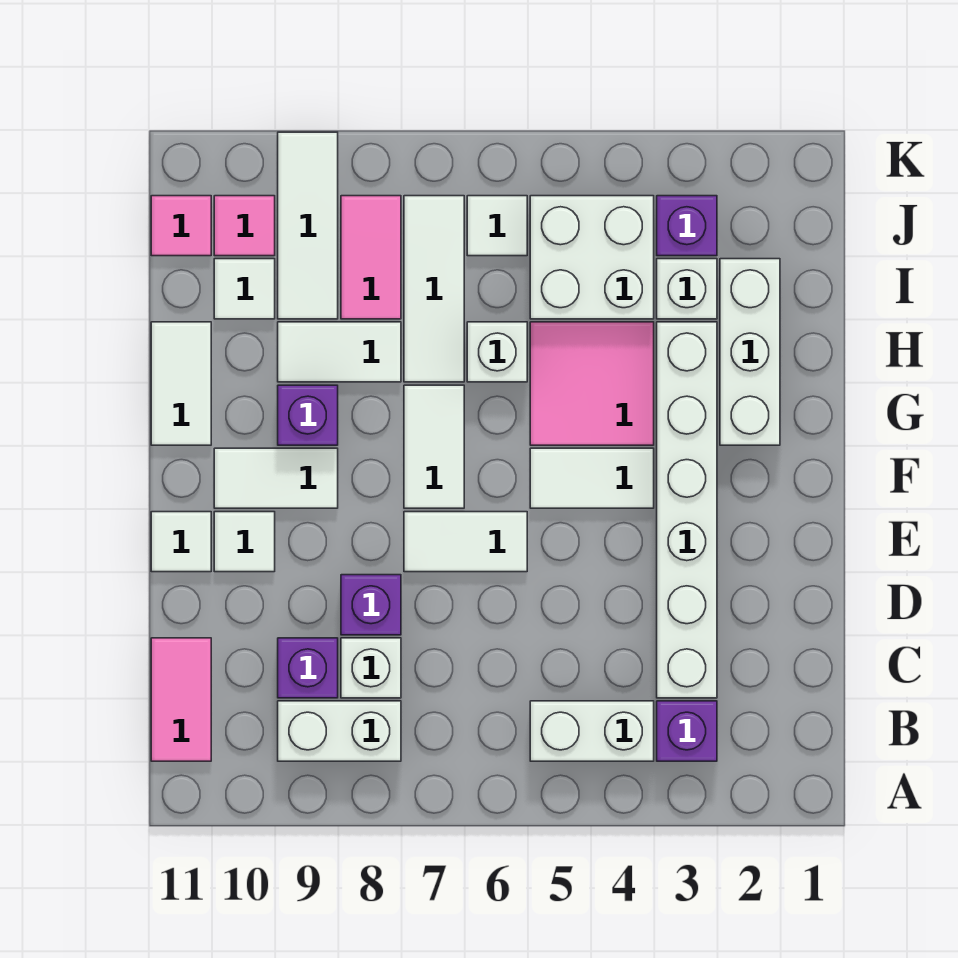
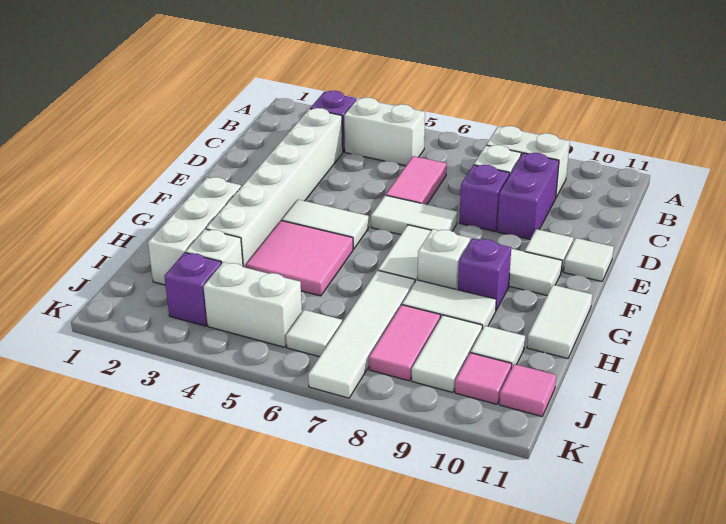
pink 1x2 tile [151,638,211,761] -> pink 1x2 tile moved to [386,156,447,205]
purple 1x1 brick [278,638,338,698] -> purple 1x2 brick [497,153,559,239]
white 1x1 brick [467,322,527,382] -> white 1x1 brick moved to [418,229,470,290]
white 1x3 tile [404,196,464,382] -> white 1x4 tile [308,270,415,398]
white 2x2 brick [530,196,654,319] -> white 1x2 brick [204,262,302,347]
white 1x3 tile [278,132,338,319] -> white 1x2 tile [412,315,482,393]

